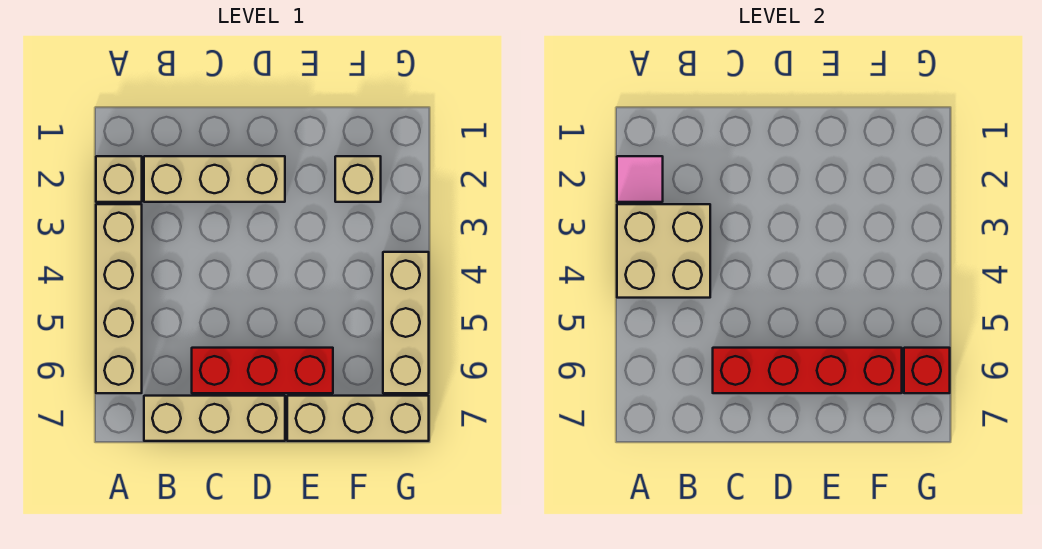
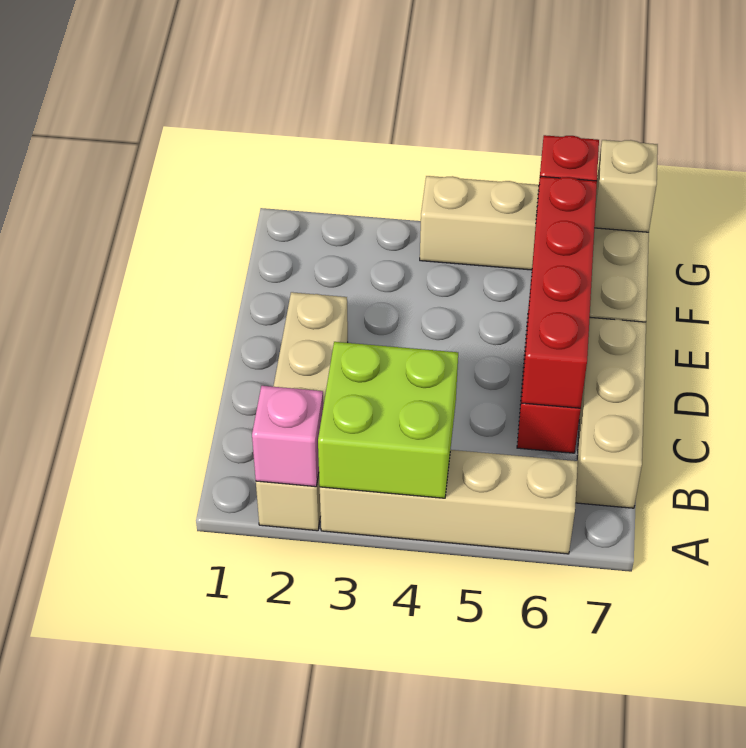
pink 1x1 tile [617,156,663,202] -> pink 1x1 brick [252,386,323,487]
tan 2x2 brick [617,204,710,298] -> lime 2x2 brick [318,342,458,498]
tan 1x1 brick [335,156,381,202] -> tan 1x1 brick moved to [594,140,658,232]

